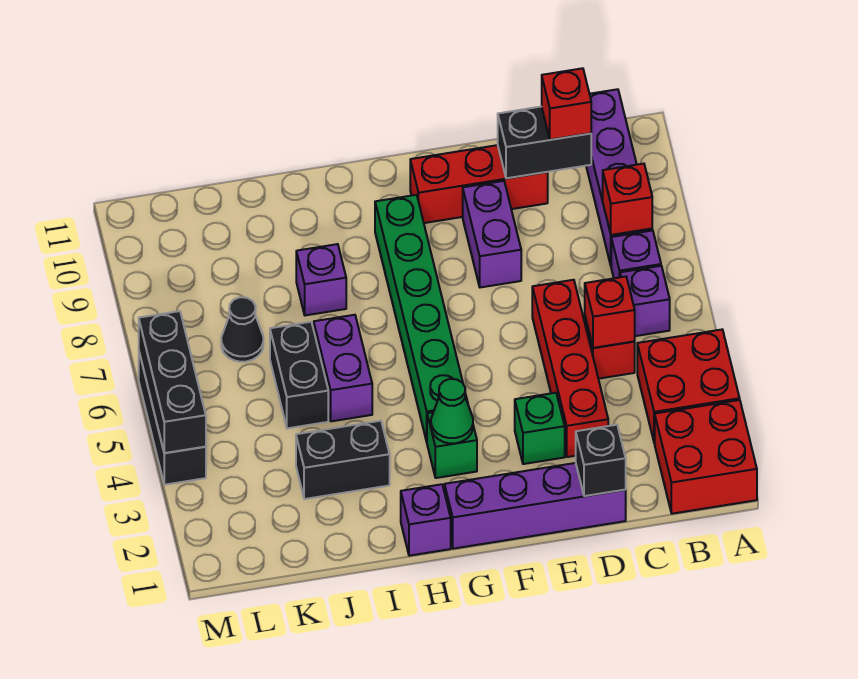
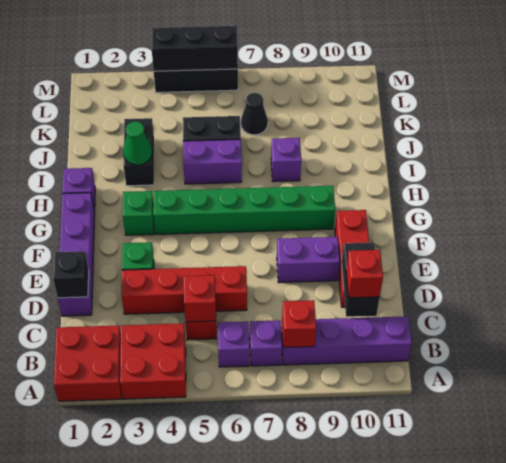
green 1x1 cone [431,379,473,443] -> green 1x1 cone moved to [123,121,152,165]

